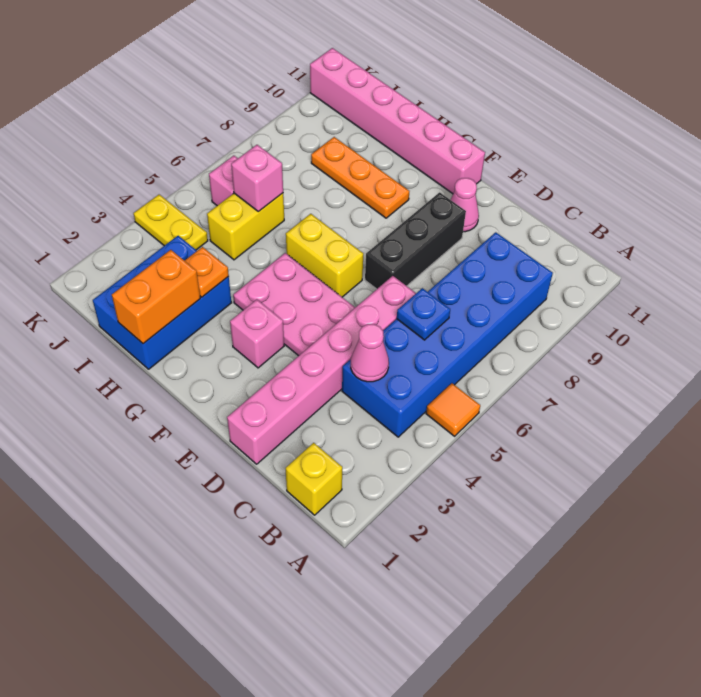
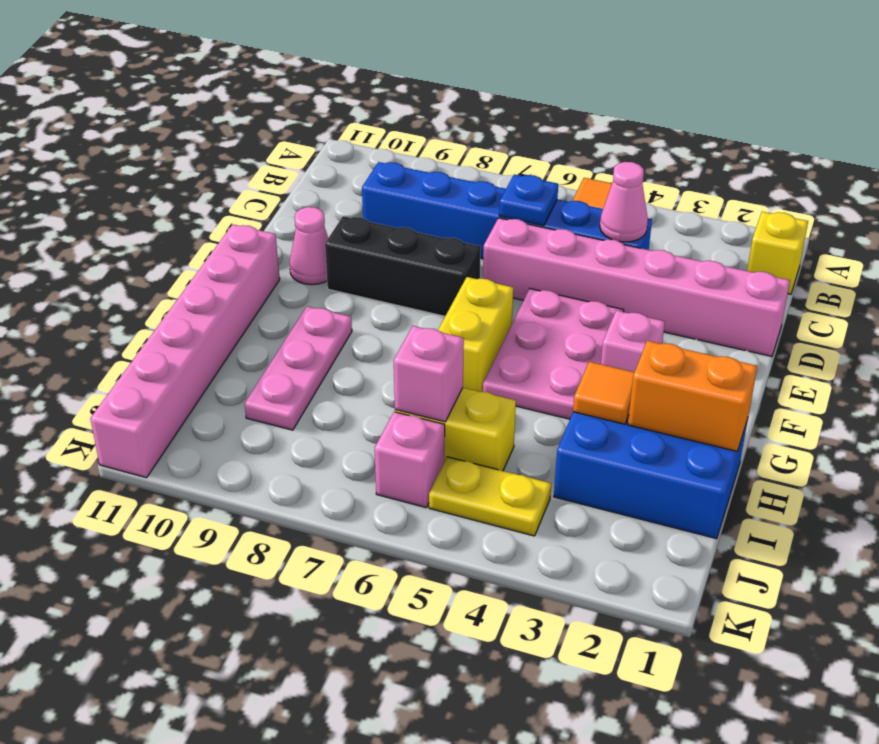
blue 2x6 brick [342,232,553,437] -> blue 1x6 brick [362,162,652,259]
orange 1x3 plate [311,137,409,218] -> pink 1x3 plate [244,306,352,430]
orange 1x1 plate [185,247,229,297] -> orange 1x1 tile [573,362,634,424]
yellow 1x2 plate [134,195,208,250] -> yellow 1x2 plate turned to [429,457,551,536]

